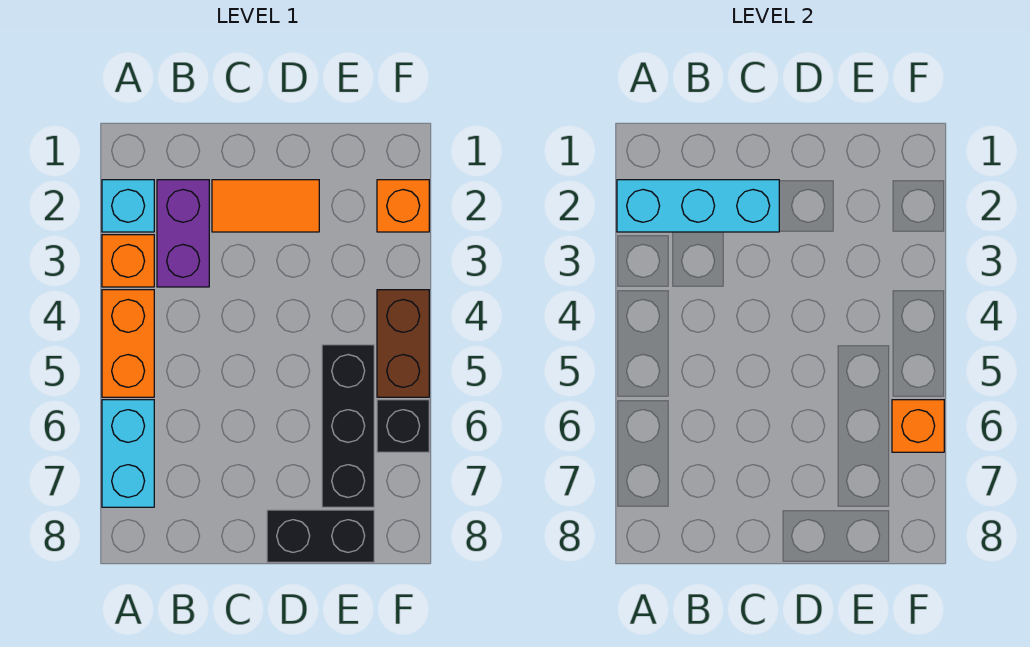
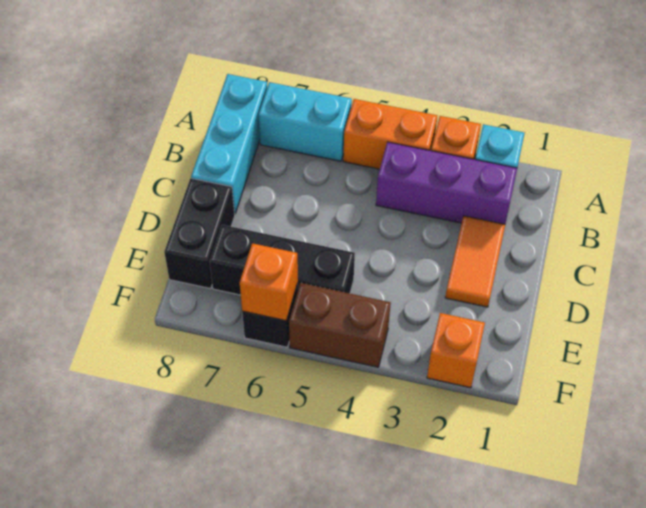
cyan 1x3 brick [617,180,779,232] -> cyan 1x3 brick moved to [191,74,267,214]
purple 1x2 brick [157,180,209,287] -> purple 1x3 brick [376,142,517,224]

